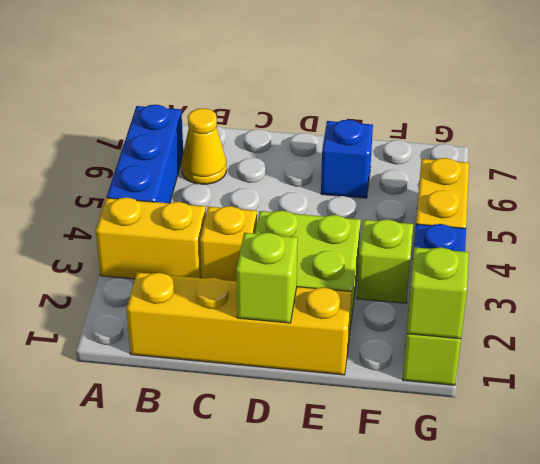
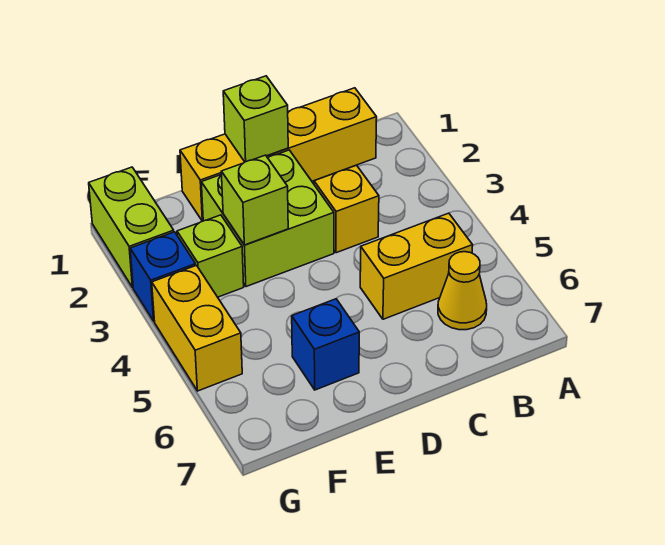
yellow 1x2 brick [96,197,206,279] -> yellow 1x2 brick moved to [360,213,473,319]
blue 1x3 brick [107,105,183,203] -> none
lime 1x1 brick [407,247,469,339] -> lime 1x1 brick moved to [221,155,288,245]

